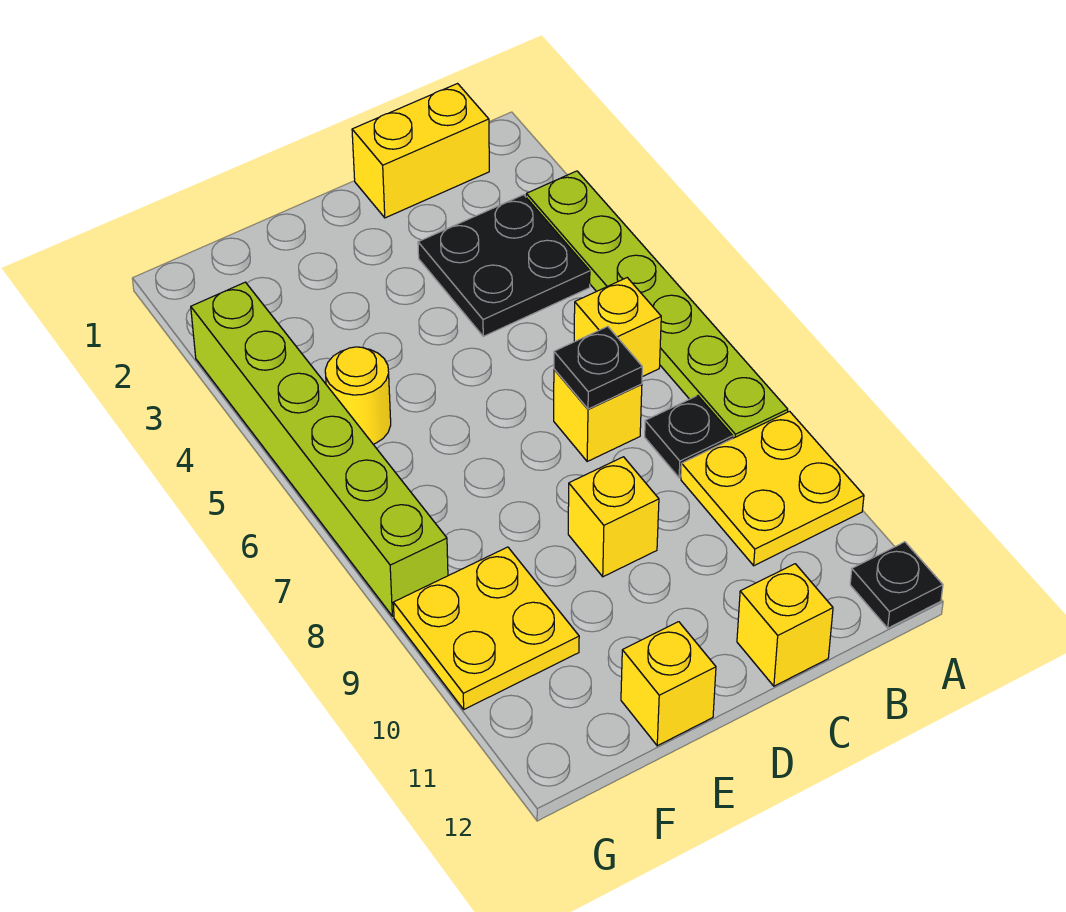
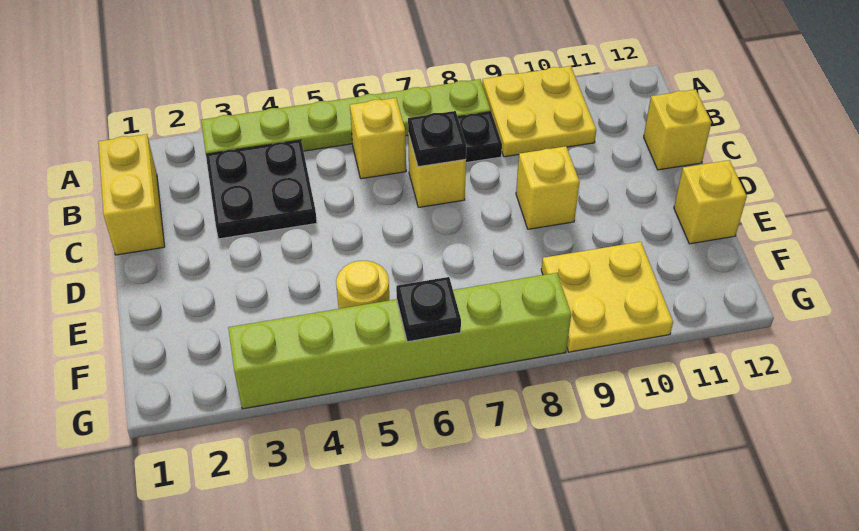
black 1x1 plate [850,542,943,628] -> black 1x1 plate moved to [396,277,461,342]

